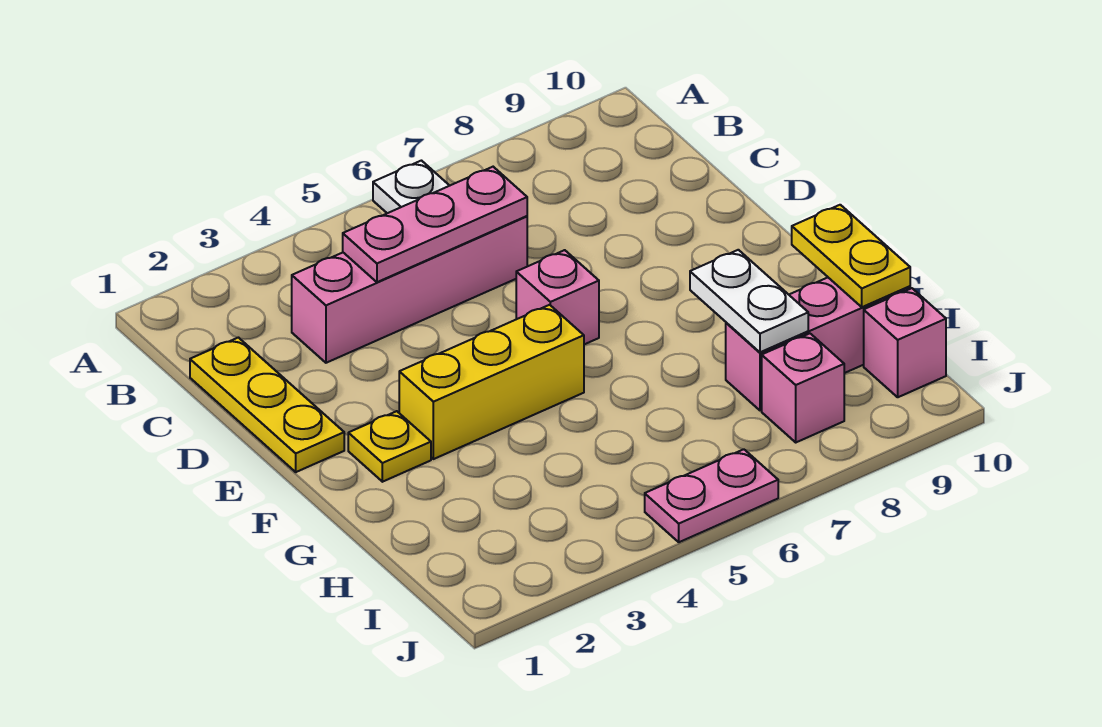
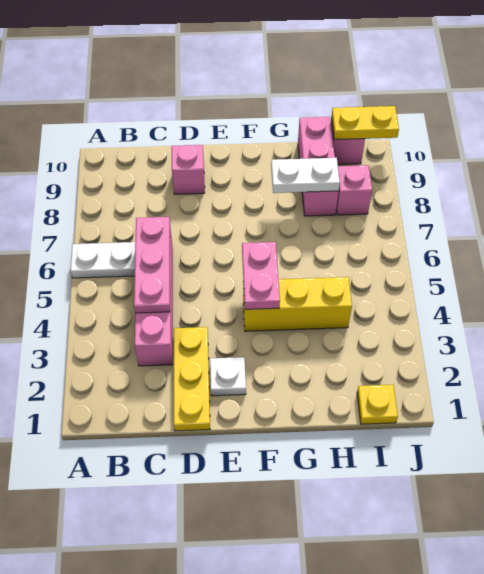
yellow 1x3 plate [190,338,344,472] -> yellow 1x3 plate turned to [174,327,210,431]
none -> white 1x1 plate [210,357,246,396]
pink 1x1 brick [516,250,599,344] -> pink 1x1 brick moved to [172,145,205,194]
yellow 1x1 plate [348,411,431,482] -> yellow 1x1 plate moved to [357,385,398,424]
yellow 1x3 brick [399,305,584,459] -> yellow 1x3 brick turned to [243,277,352,331]
yellow 1x2 plate [792,205,910,307] -> yellow 1x2 plate moved to [332,106,399,140]
pink 1x2 plate [645,449,778,542] -> pink 1x2 plate moved to [242,242,280,309]

